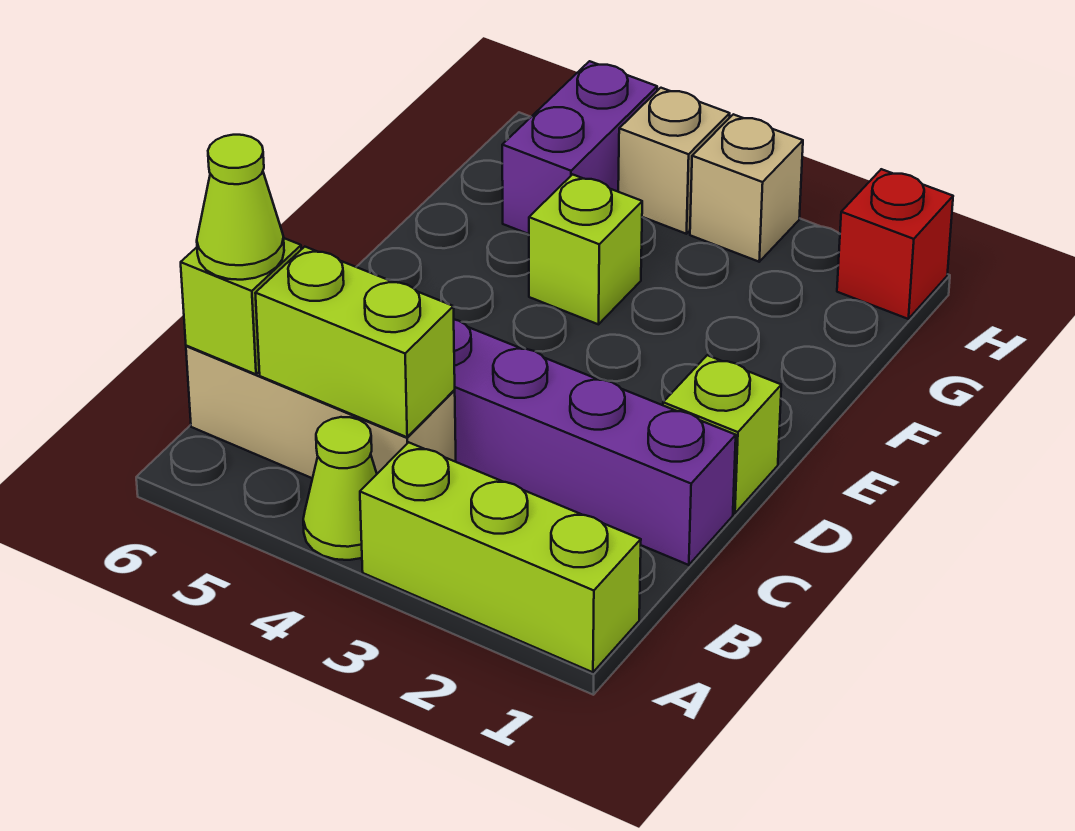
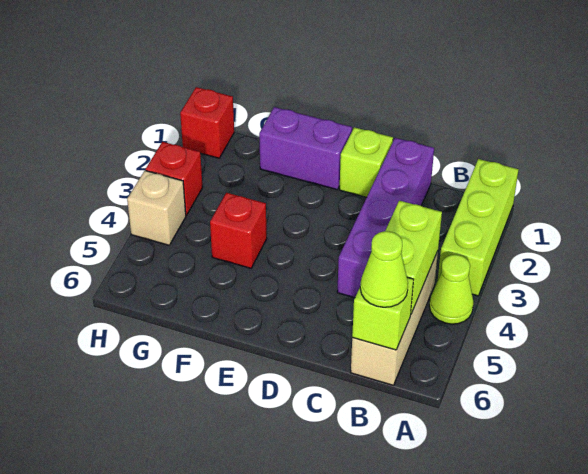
lime 1x1 brick [529,174,642,324] -> red 1x1 brick [210,193,267,268]
purple 1x2 brick [502,61,657,234] -> purple 1x2 brick moved to [259,107,352,190]
tan 1x1 brick [690,114,803,262] -> red 1x1 brick [146,142,203,215]

